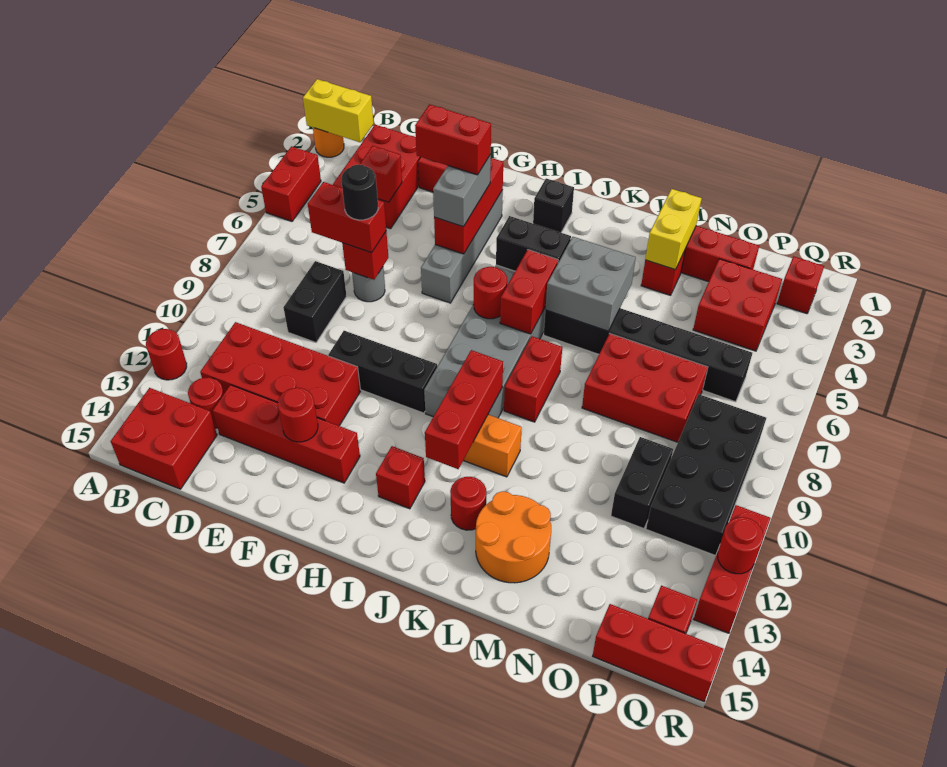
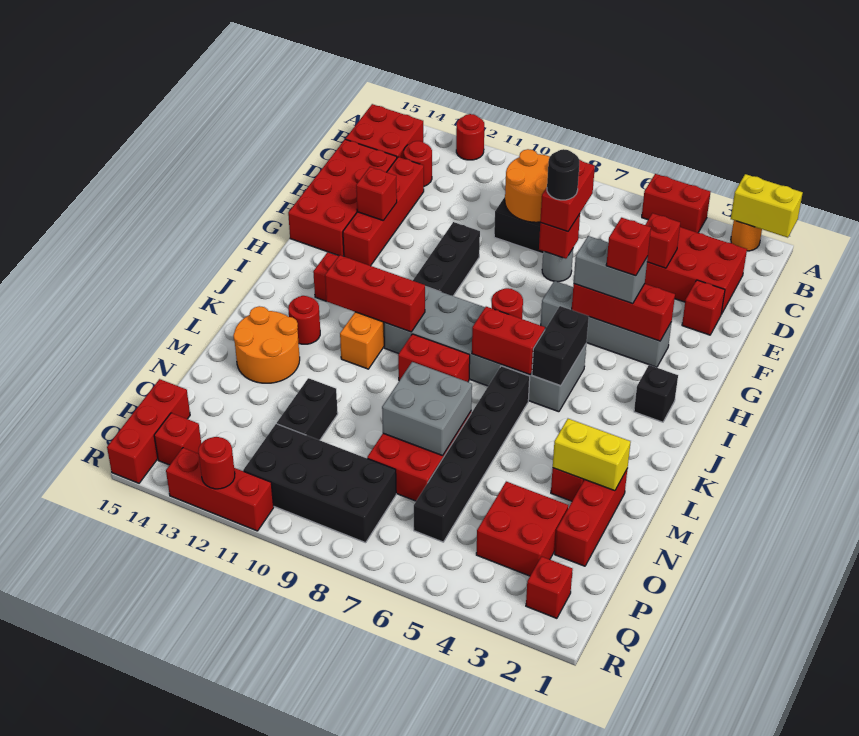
yellow 1x2 brick [303,79,374,142] -> yellow 1x2 brick turned to [731,174,803,238]
none -> orange 2x2 round brick [505,149,550,222]
red 2x4 brick [200,322,360,426] -> red 2x4 brick moved to [288,139,397,256]
red 1x2 brick [415,105,491,175] -> red 1x1 brick [606,218,651,276]
red 1x1 round brick [278,388,318,442] -> red 1x1 brick [356,167,397,220]
grey 2x2 brick [545,237,636,331] -> grey 2x2 brick moved to [382,362,472,456]
black 1x2 brick [611,437,673,529] -> black 1x2 brick turned to [277,378,338,440]

